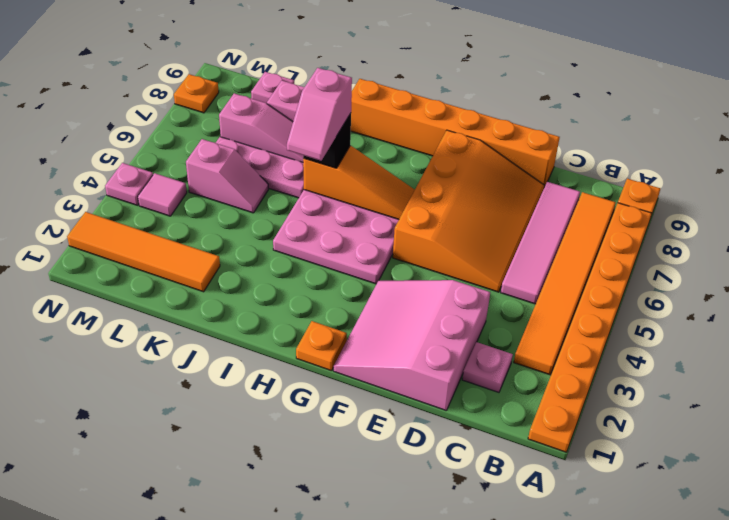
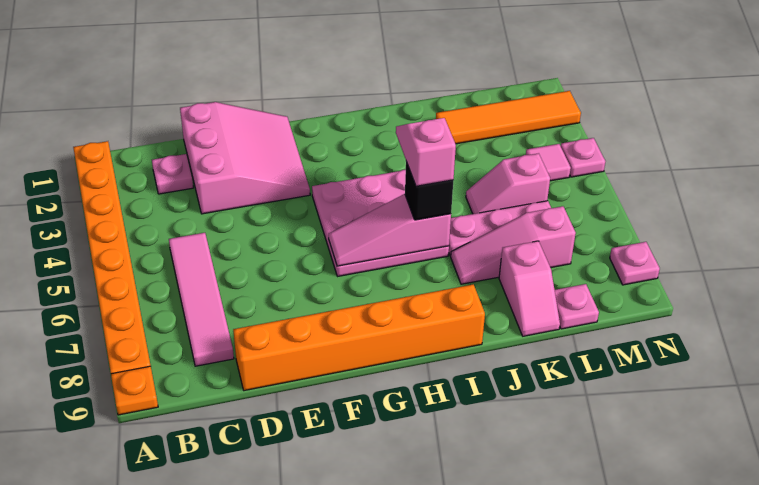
orange 1x6 tile [514,192,616,375] -> none
orange 3x4 slope [393,130,545,292] -> none
orange 1x1 plate [296,321,347,371] -> none
orange 1x3 slope [303,146,415,219] -> pink 1x3 slope [329,194,451,266]
orange 1x1 plate [174,74,219,113] -> pink 1x1 plate [610,242,660,285]

